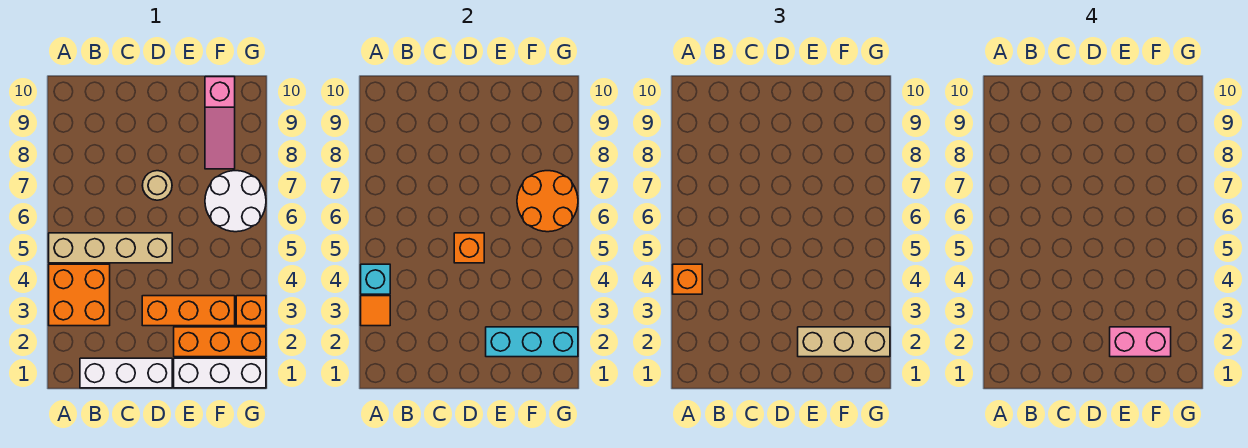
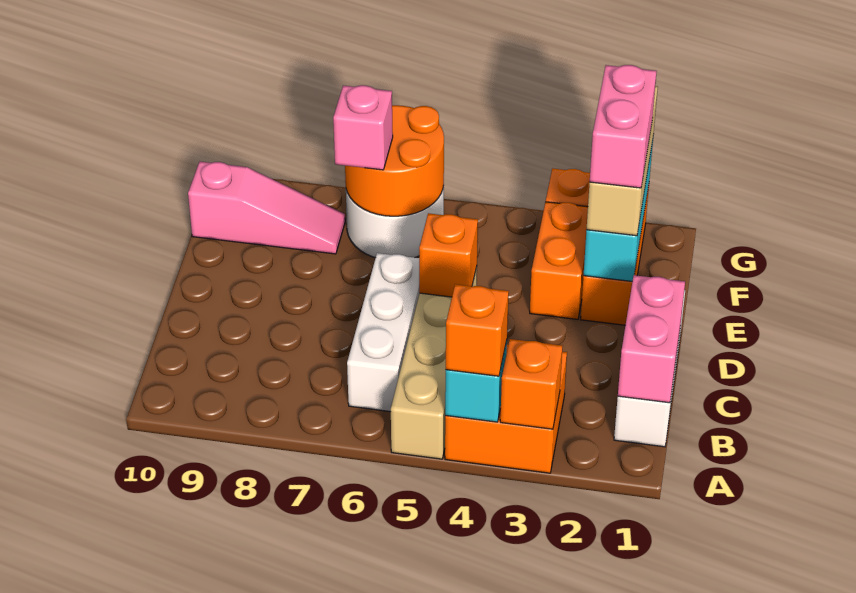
orange 1x1 tile [361,296,390,326] -> orange 1x1 brick [500,339,562,429]
none -> pink 1x2 brick [618,275,685,403]
orange 1x3 brick [142,296,235,326] -> orange 1x2 brick [530,202,588,319]
tan 1x1 round brick [142,171,172,200] -> none
white 1x3 brick [174,358,266,388] -> white 1x3 brick moved to [347,253,419,412]
none -> pink 1x1 brick [333,85,393,170]

